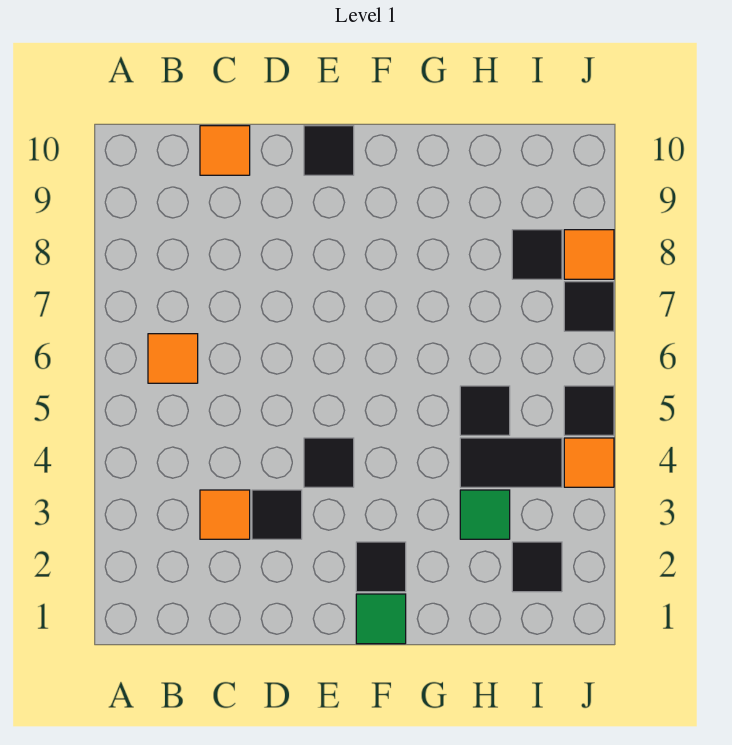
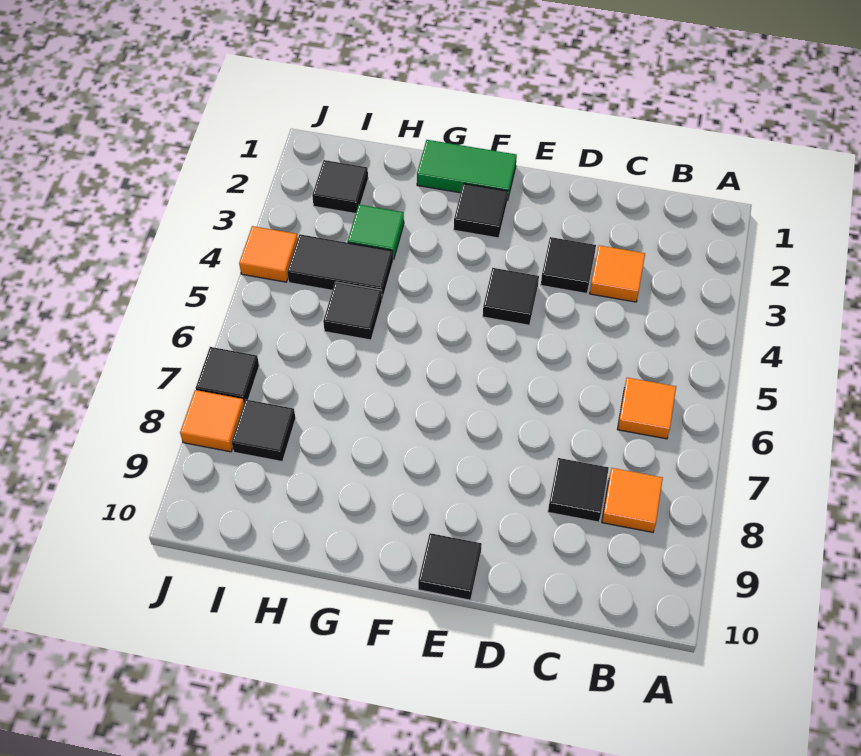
orange 1x1 tile [200,126,250,175] -> orange 1x1 tile moved to [602,468,663,532]
green 1x1 tile [356,594,406,644] -> green 1x2 tile [417,140,517,198]
black 1x1 tile [564,386,614,435] -> black 1x1 tile moved to [548,458,609,522]

